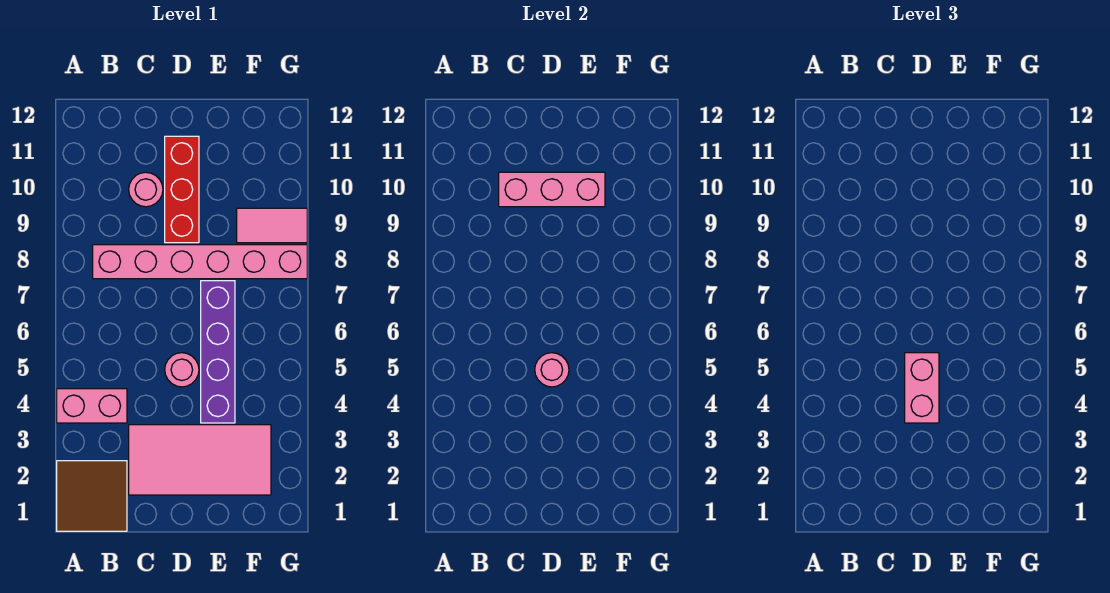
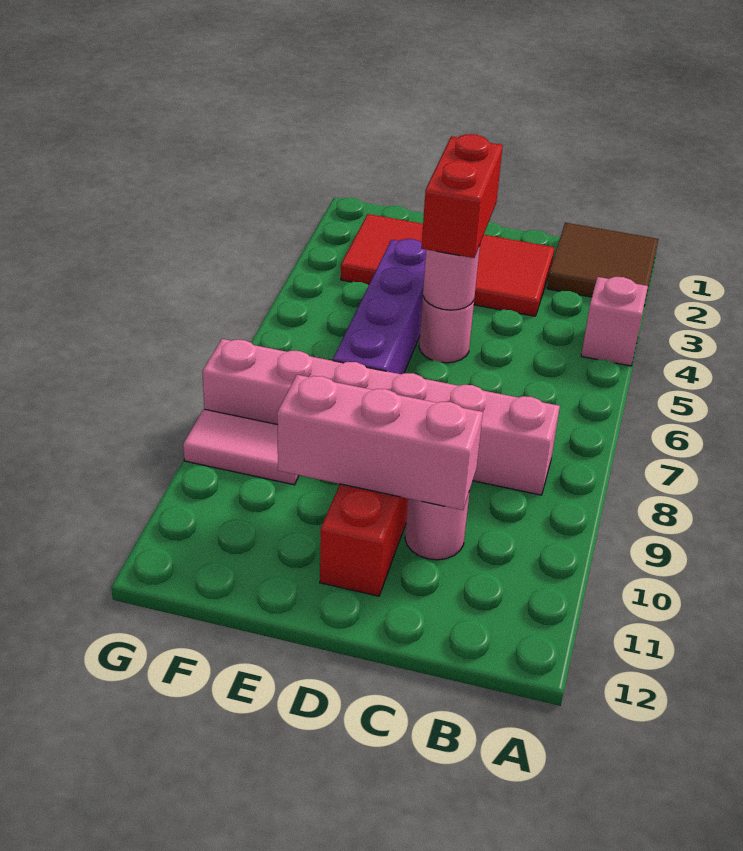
pink 1x2 brick [57,389,127,423] -> pink 1x1 brick [581,277,648,366]
pink 2x4 tile [129,425,271,495] -> red 2x4 tile [341,214,555,316]
pink 1x2 brick [905,353,939,423] -> red 1x2 brick [421,134,503,258]

